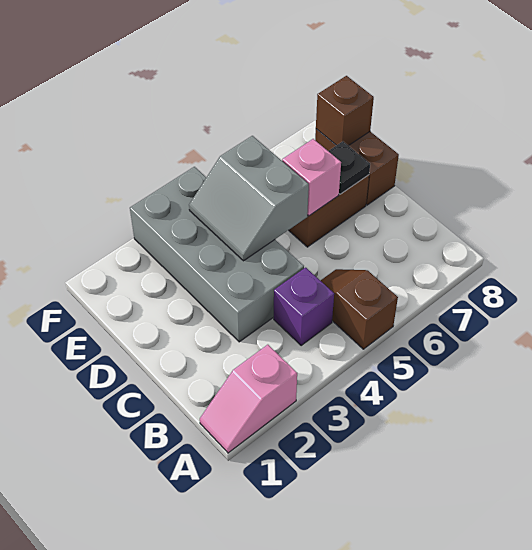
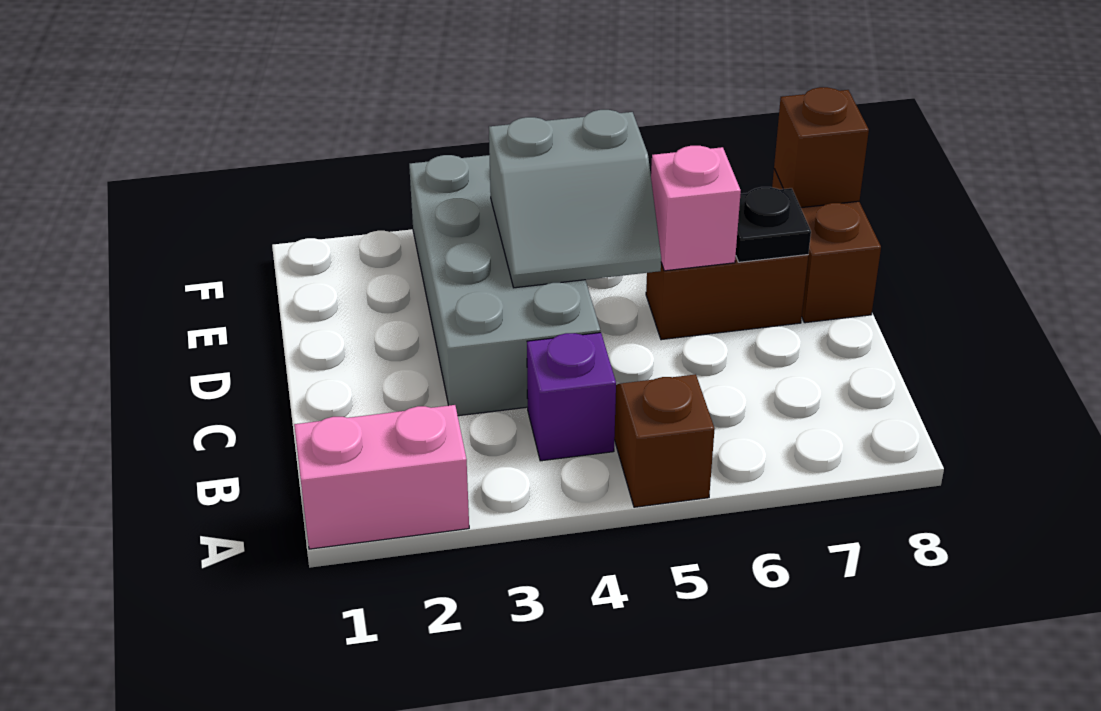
pink 1x2 slope [200,345,297,453] -> pink 1x2 brick [294,405,469,549]
grey 2x2 slope [189,136,309,261] -> grey 2x2 slope turned to [489,110,661,288]

